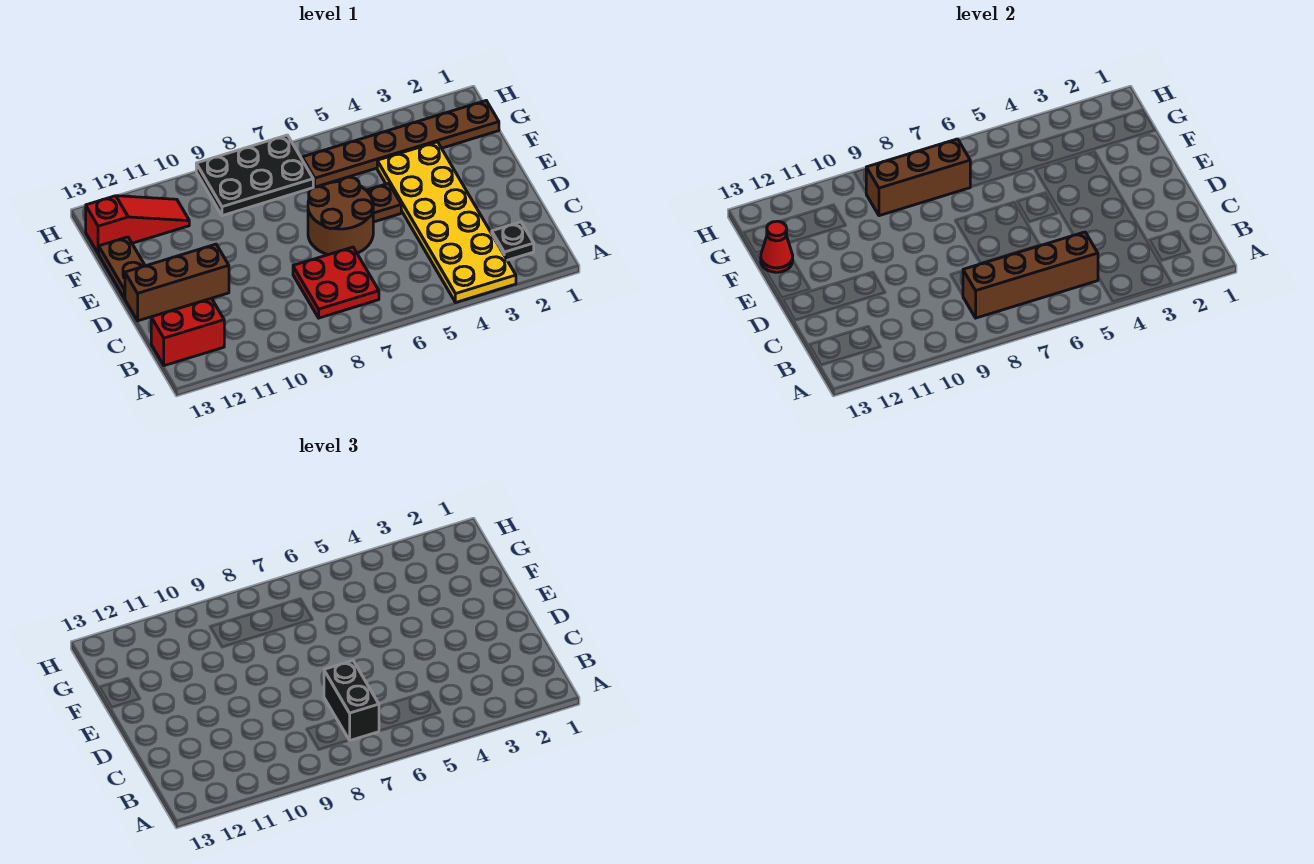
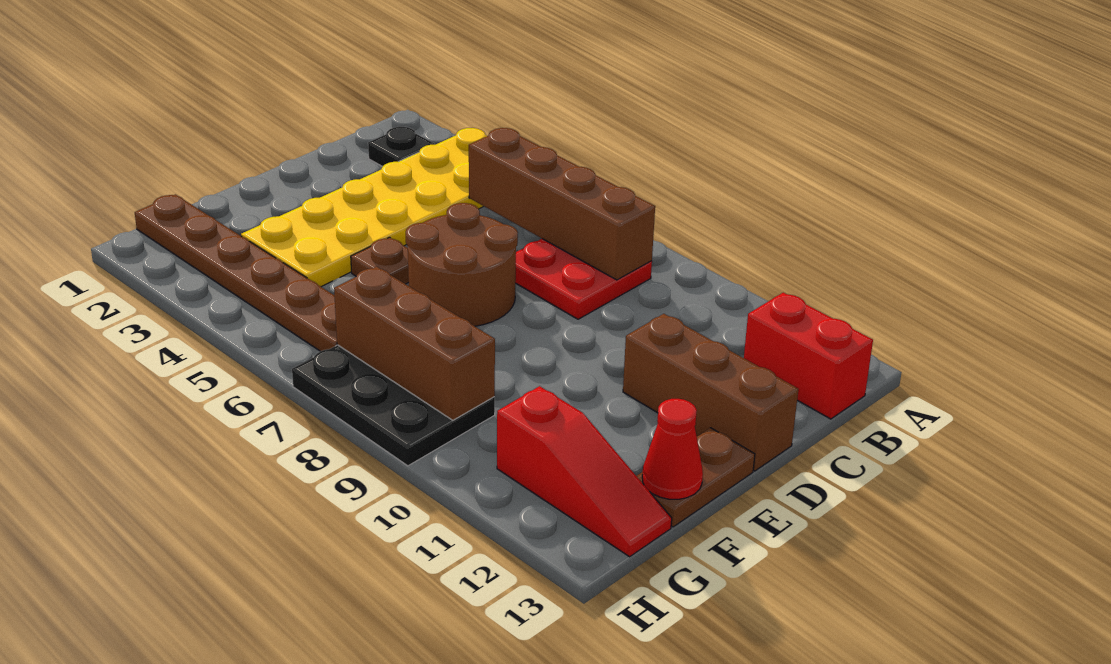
black 1x2 brick [324,661,379,740] -> none
red 1x3 slope [86,196,189,254] -> red 1x3 slope turned to [497,386,672,557]

